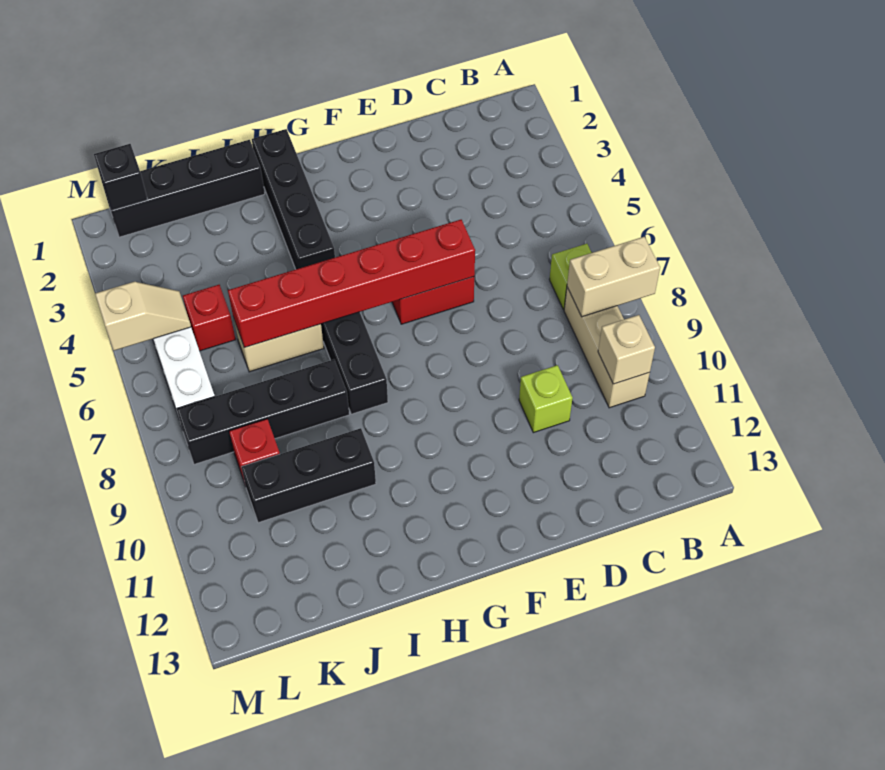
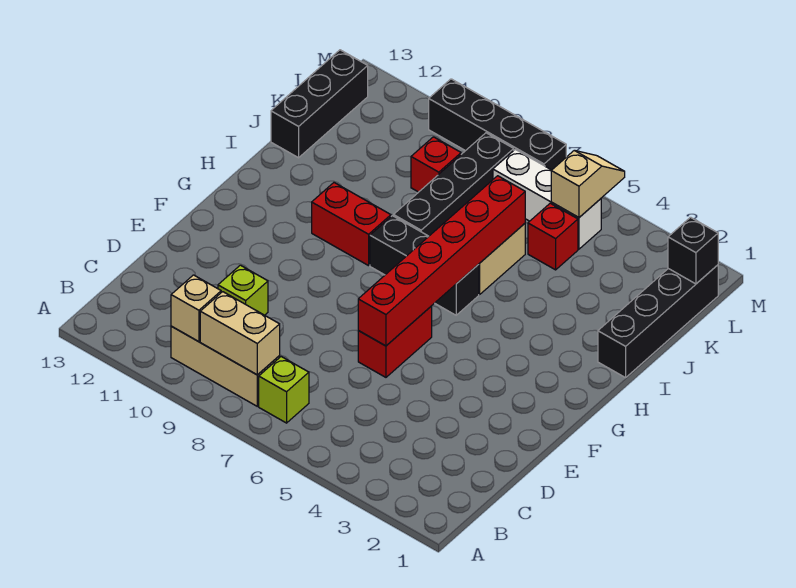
tan 1x2 brick [567,237,660,317] -> tan 1x2 brick turned to [200,292,280,375]
black 1x4 brick [252,129,335,269] -> black 1x4 brick moved to [429,79,566,170]
none -> red 1x2 brick [312,183,391,266]
black 1x3 brick [241,428,376,523] -> black 1x3 brick moved to [271,50,368,158]
tan 1x2 slope [95,282,191,351] -> tan 1x2 slope turned to [551,150,625,217]

